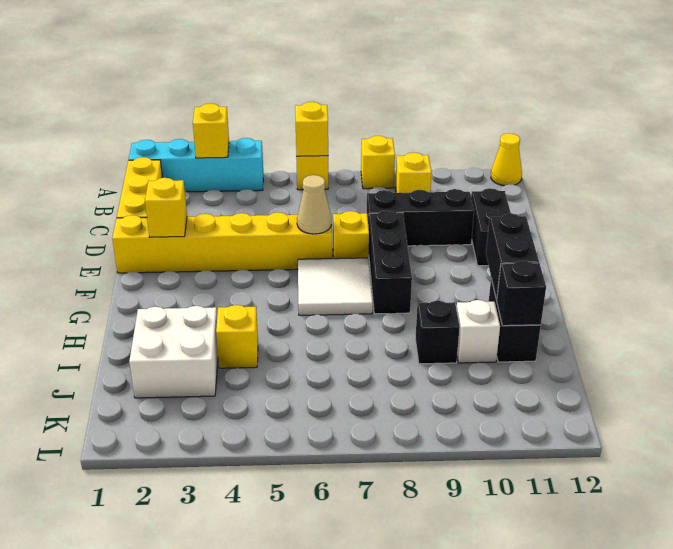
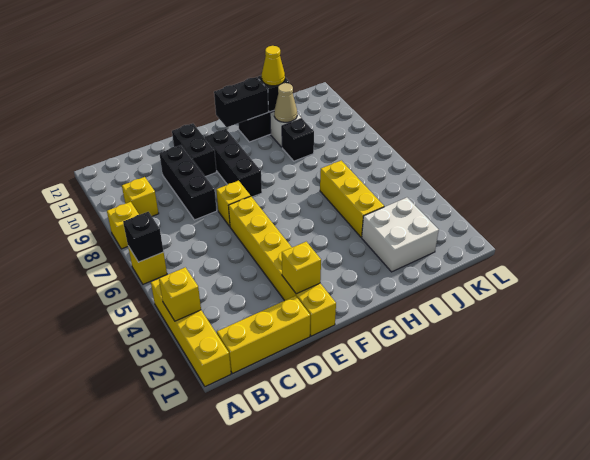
cyan 1x4 brick [129,138,263,192] -> yellow 1x4 brick [151,279,231,387]
yellow 1x1 brick [295,102,328,156] -> black 1x1 brick [123,212,164,262]
yellow 1x1 cone [491,133,522,186] -> yellow 1x1 cone moved to [262,46,285,86]
black 1x2 brick [471,188,511,266] -> black 1x2 brick turned to [172,123,216,177]
tan 1x1 cone [297,175,332,234] -> tan 1x1 cone moved to [274,83,297,122]
black 1x3 brick [368,210,412,314] -> black 1x3 brick turned to [205,129,262,197]
white 2x2 tile [298,258,373,315] -> none
yellow 1x1 brick [216,305,258,368] -> yellow 1x3 brick [320,161,384,237]

